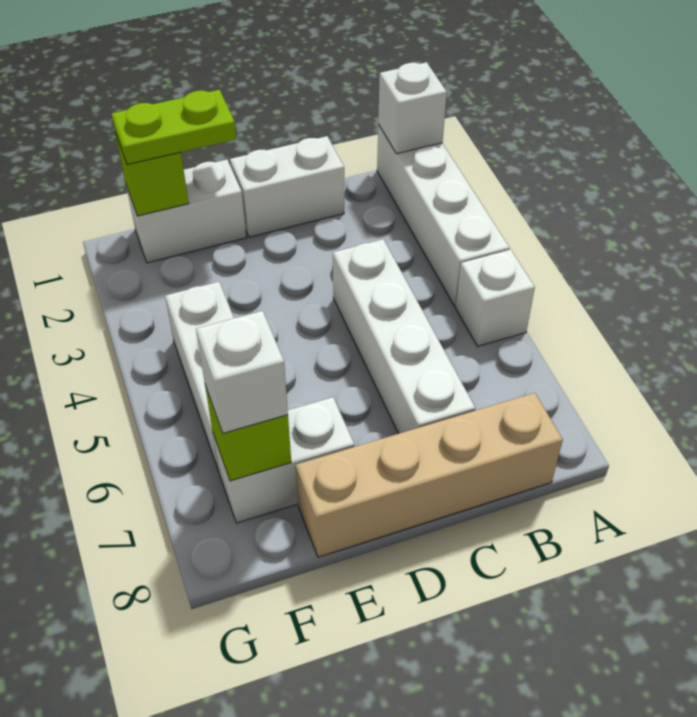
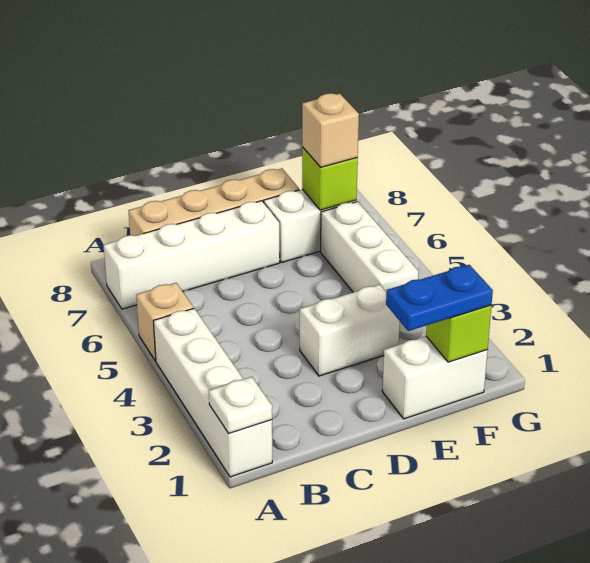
white 1x1 brick [378,62,447,154] -> white 1x1 plate [209,377,272,433]
white 1x1 brick [456,250,535,346] -> tan 1x1 brick [136,283,194,361]
white 1x2 brick [230,136,344,237] -> white 1x2 brick moved to [300,285,400,376]
white 1x4 brick [333,239,475,434] -> white 1x4 brick turned to [103,201,280,309]
lime 1x2 plate [112,90,236,165] -> blue 1x2 plate [386,265,493,331]
white 1x1 brick [196,311,288,433] -> tan 1x1 brick [302,93,359,167]

